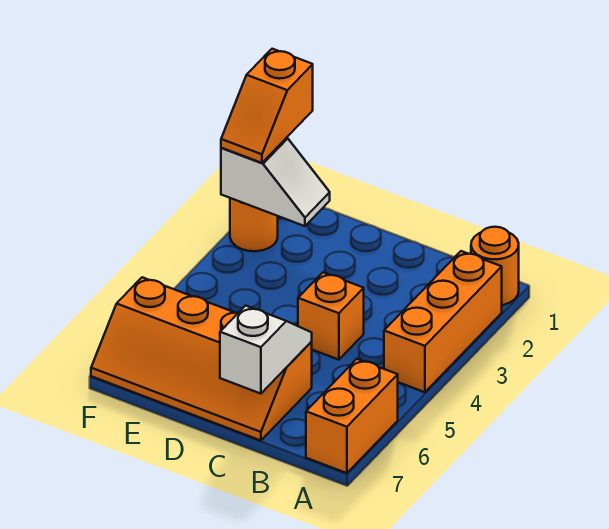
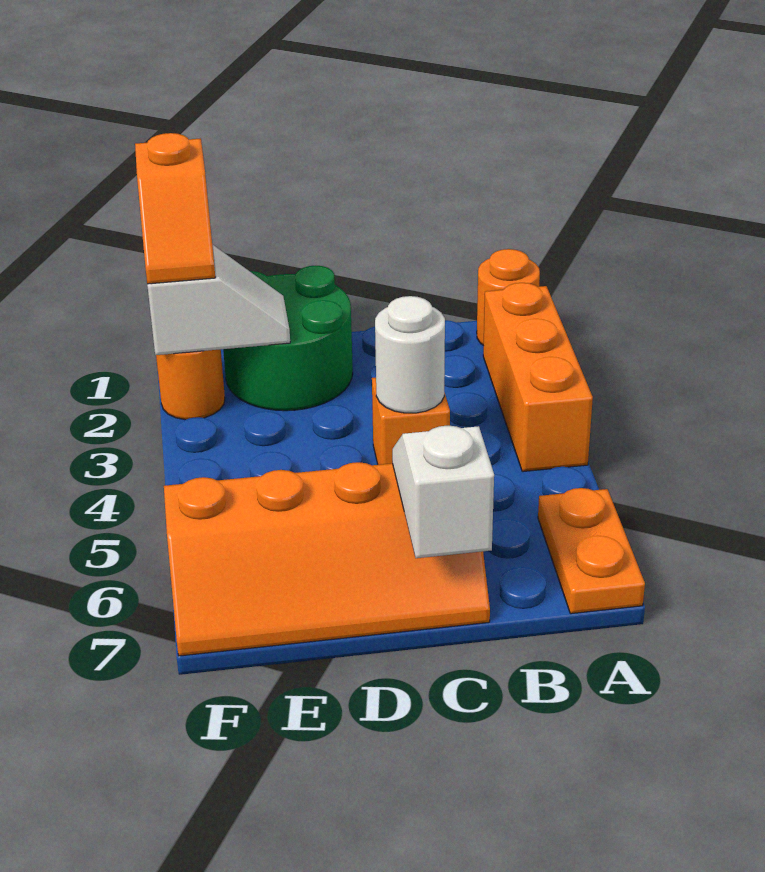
orange 1x2 brick [306,359,398,473] -> orange 1x2 plate [538,488,645,614]
none -> white 1x1 round brick [375,296,445,413]
none -> green 2x2 round brick [223,266,353,411]

